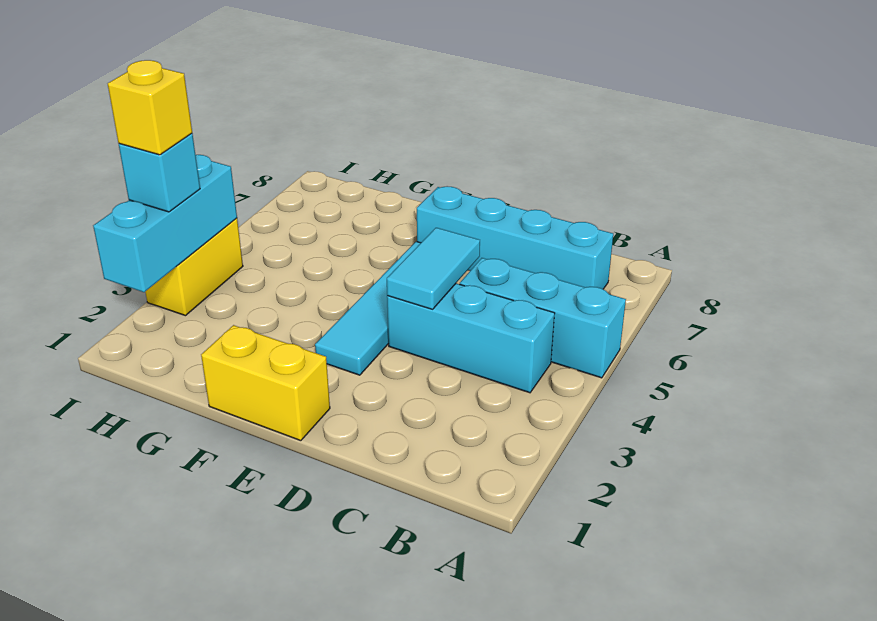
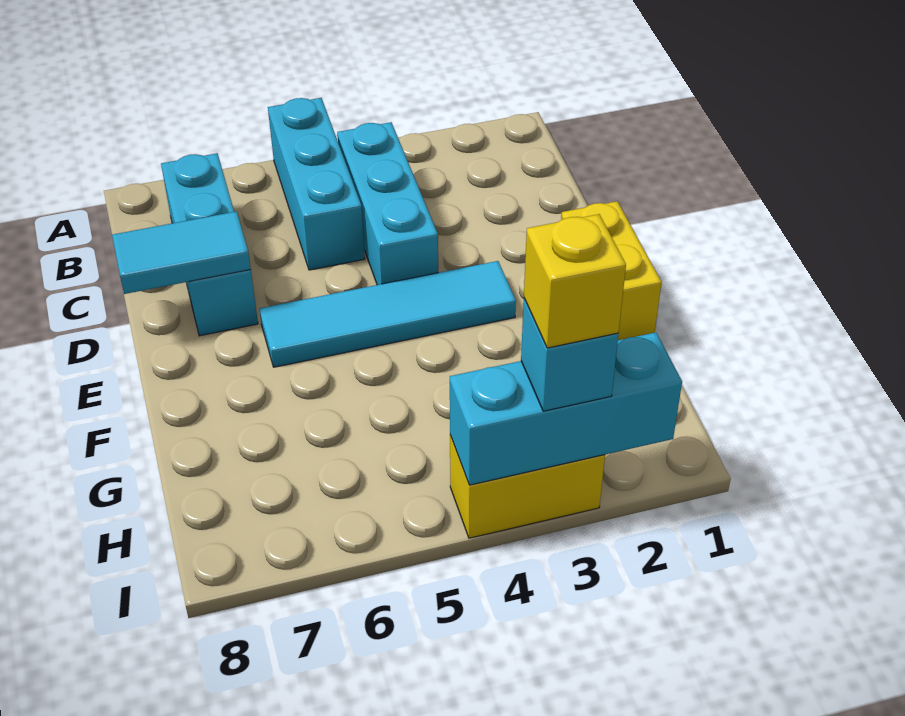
cyan 1x4 brick [417,186,613,289] -> cyan 1x3 brick [161,153,258,336]
cyan 1x2 tile [387,228,480,309] -> cyan 1x2 tile moved to [112,211,251,294]

